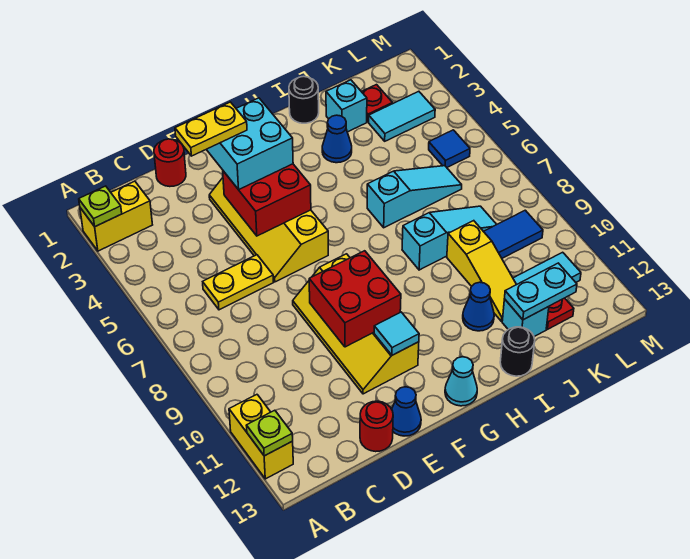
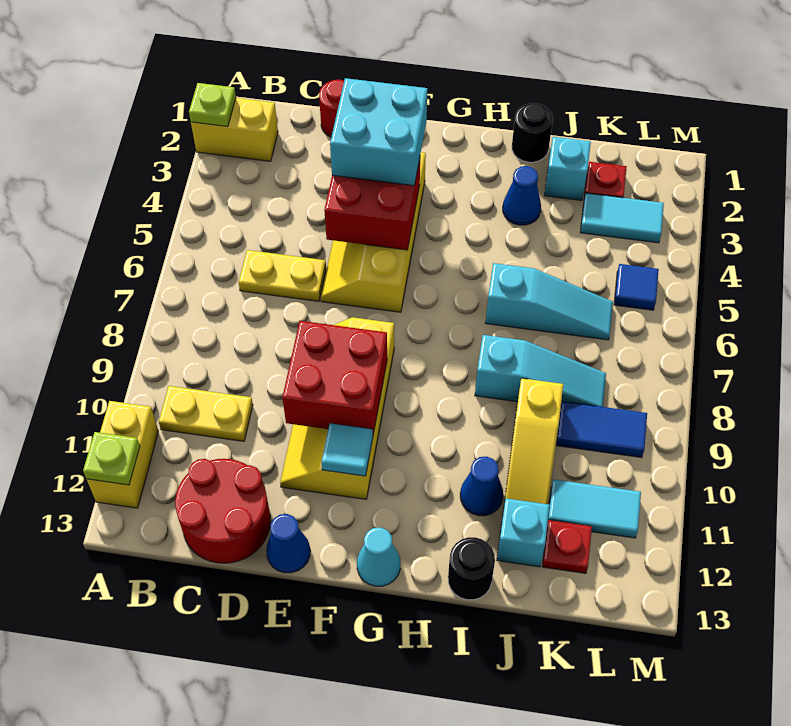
yellow 1x2 plate [175,102,247,156] -> yellow 1x2 plate moved to [159,386,253,441]
red 1x1 round brick [360,401,393,452] -> red 2x2 round brick [175,459,271,563]
cyan 1x2 plate [504,263,577,320] -> none

